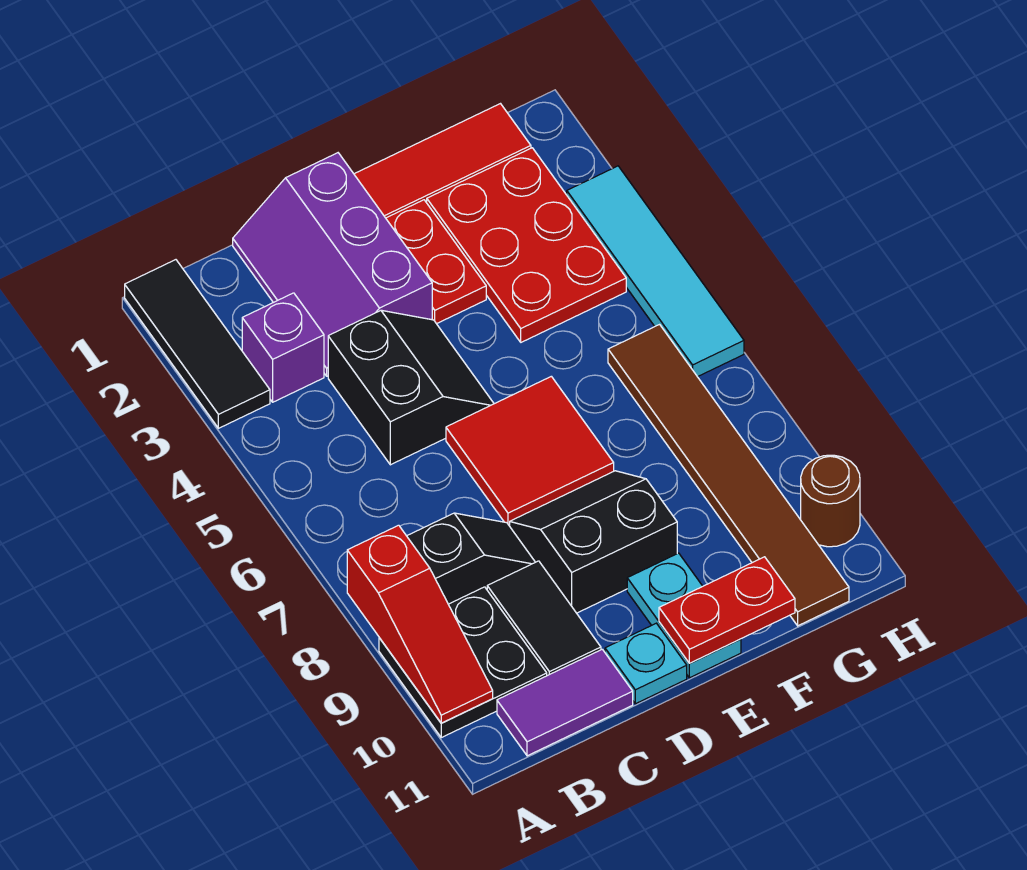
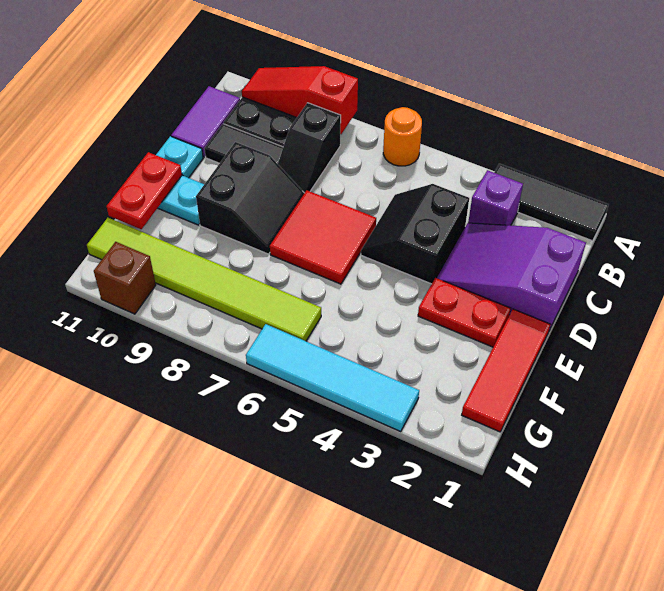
none -> orange 1x1 round brick [383,107,422,166]
purple 2x3 slope [233,153,432,376] -> purple 2x3 slope turned to [437,223,586,330]
black 2x2 slope [328,310,494,465] -> black 2x2 slope turned to [361,184,469,284]
red 2x3 plate [427,148,626,342] -> none
brown 1x6 tile [608,325,849,626] -> lime 1x6 tile [87,218,321,341]
brown 1x1 round brick [801,455,860,547] -> brown 1x1 brick [94,242,156,314]

